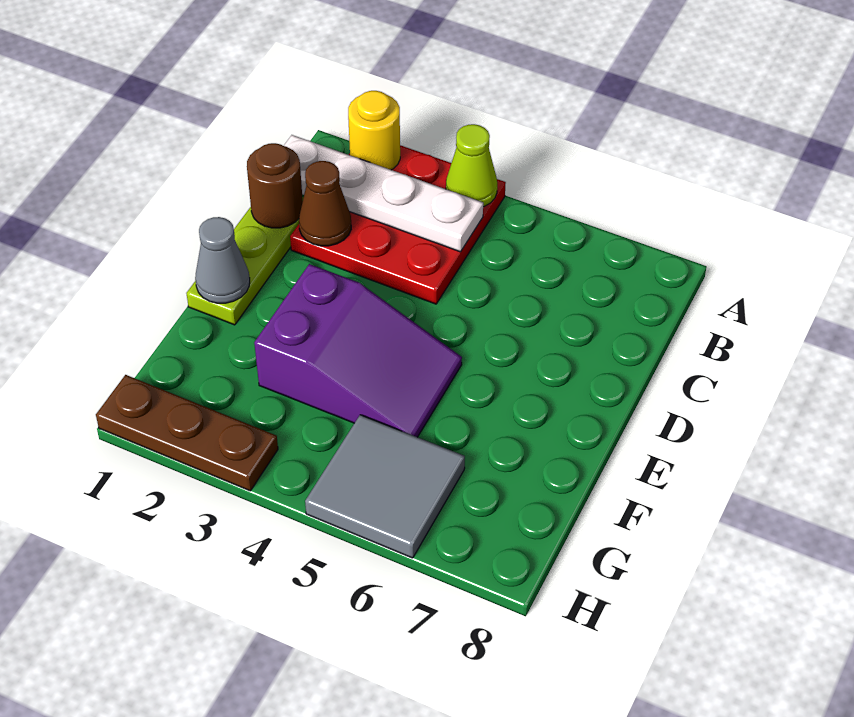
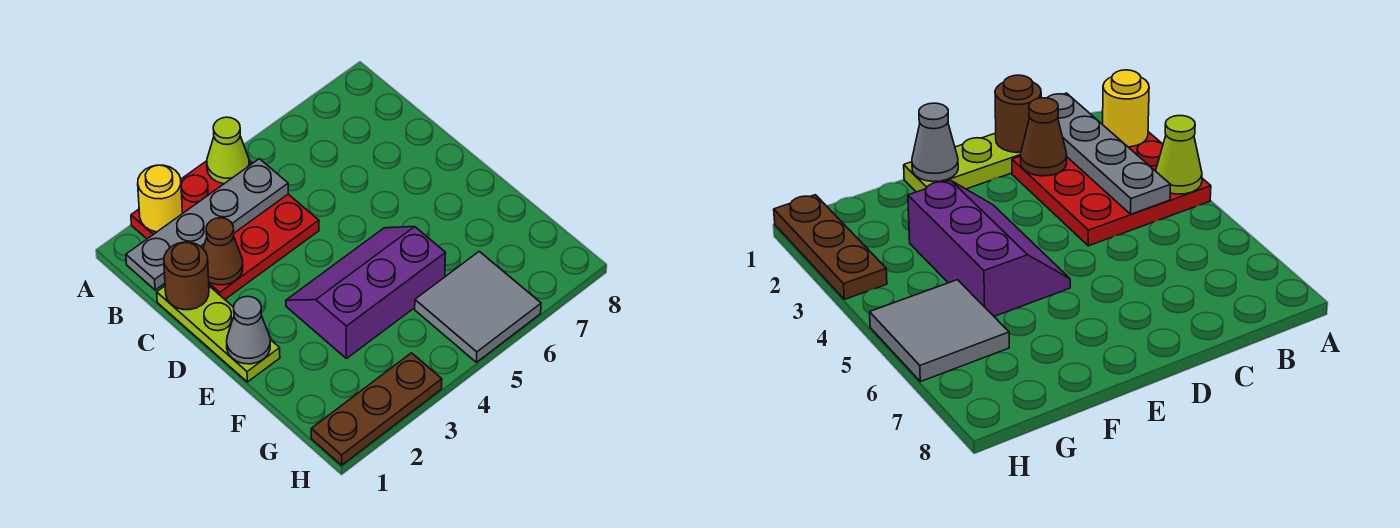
white 1x4 plate [284,135,483,252] -> grey 1x4 plate [126,159,288,290]
purple 2x3 slope [254,264,462,437] -> purple 2x3 slope turned to [286,227,446,359]

